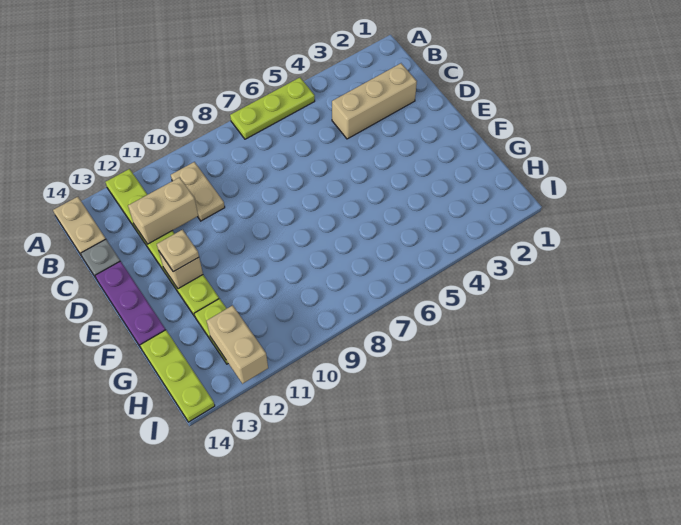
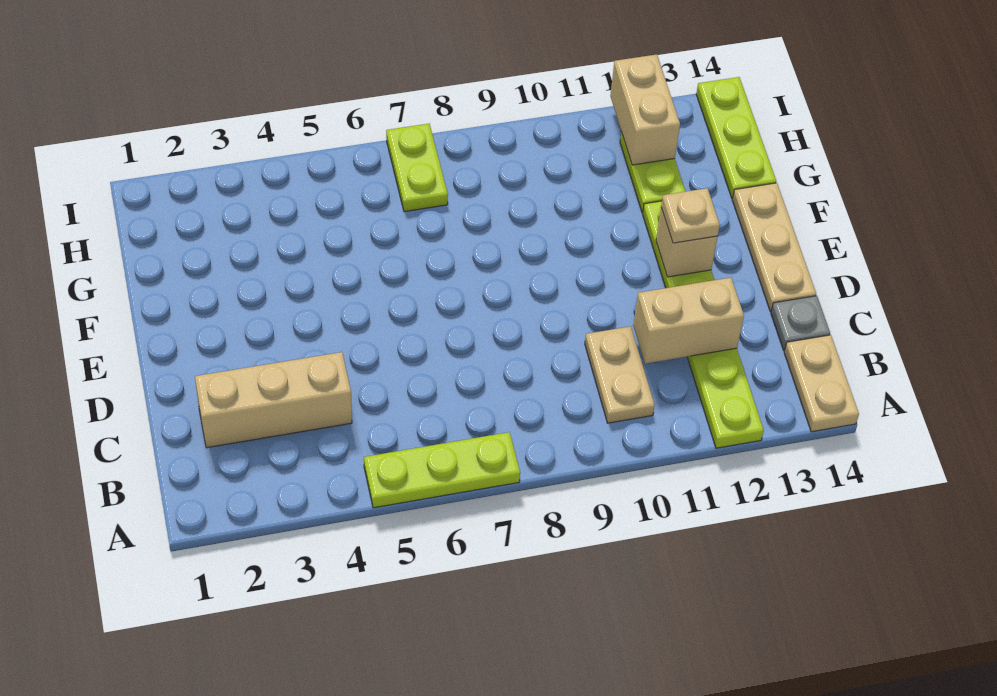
purple 1x3 plate [95,261,166,348] -> tan 1x3 plate [732,183,816,311]
none -> lime 1x2 plate [386,124,448,212]

